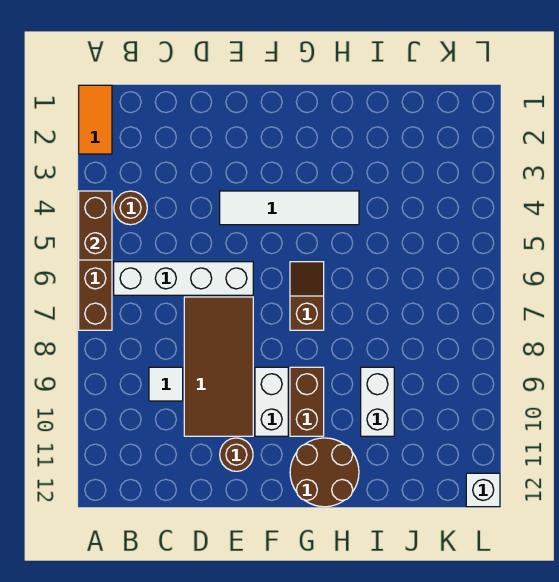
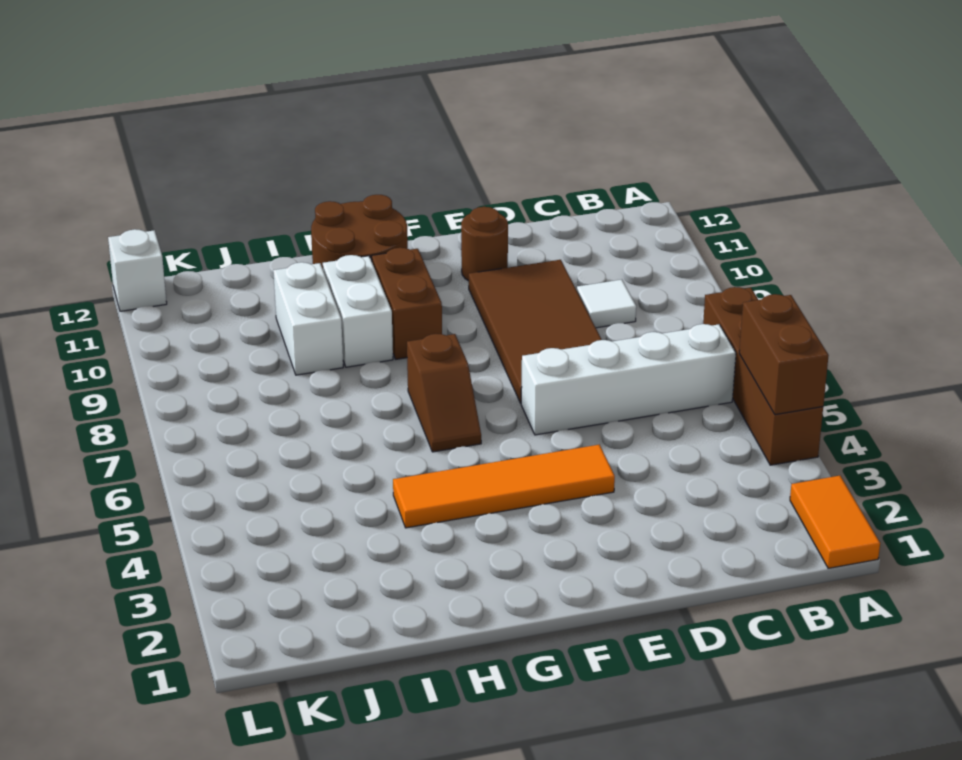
brown 1x1 round brick [114,191,147,225] -> none
white 1x4 tile [220,191,359,225] -> orange 1x4 tile [393,445,615,528]
white 1x2 brick [255,367,288,436] -> white 1x2 brick moved to [323,255,393,367]

